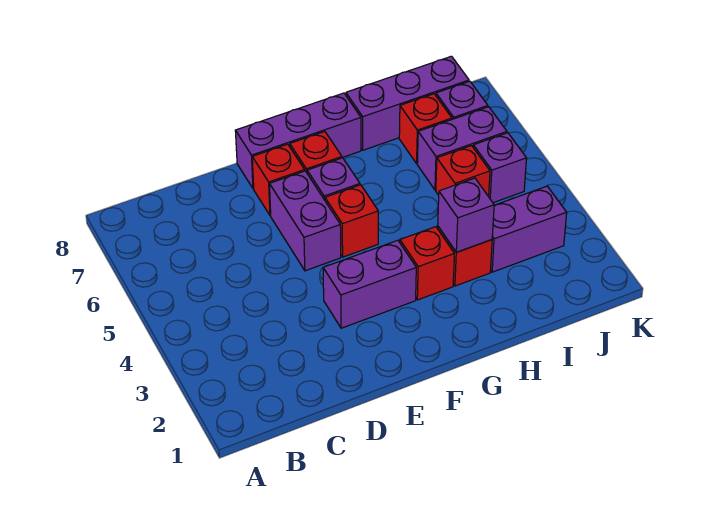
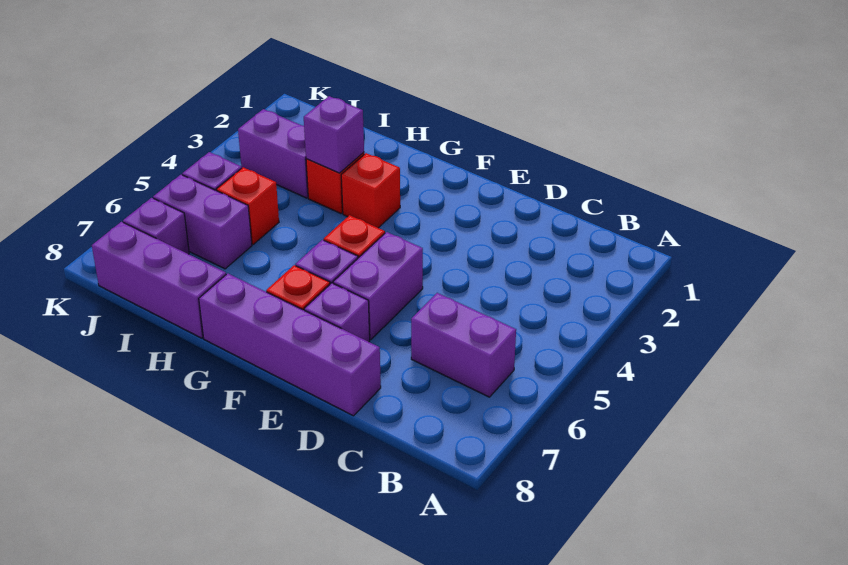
purple 1x2 brick [323,240,416,328] -> purple 1x2 brick moved to [411,293,516,397]
red 1x1 brick [252,144,305,216] -> purple 1x1 brick [304,283,370,342]
purple 1x3 brick [235,93,361,189] -> purple 1x4 brick [199,273,381,416]
red 1x1 brick [399,94,452,163] -> none

